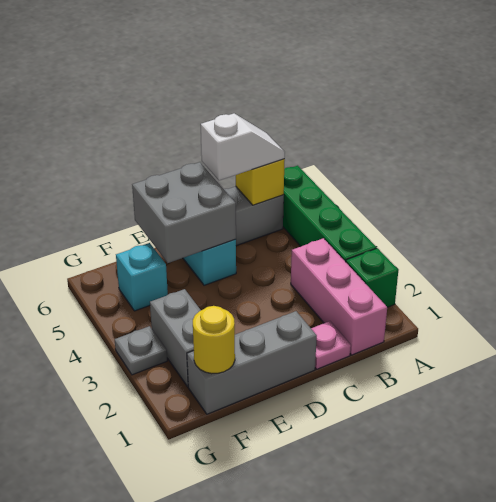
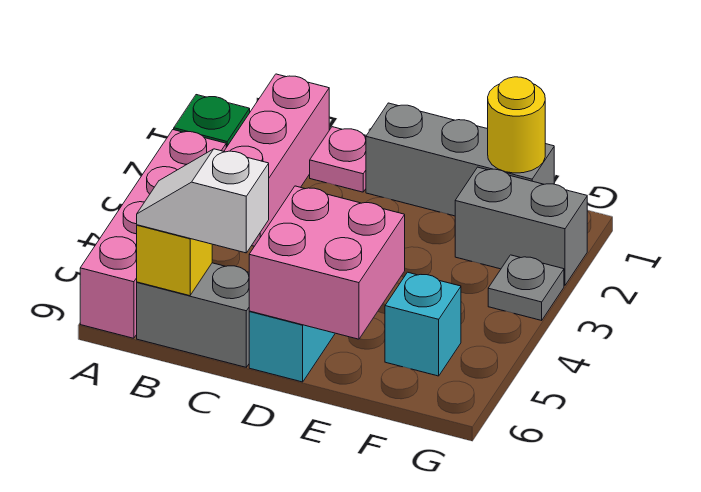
green 1x4 brick [283,166,376,262] -> pink 1x4 brick [80,130,226,338]
grey 2x2 brick [132,162,236,263] -> pink 2x2 brick [249,186,405,339]
grey 1x2 brick [150,289,201,387] -> grey 1x2 brick turned to [455,167,587,285]

